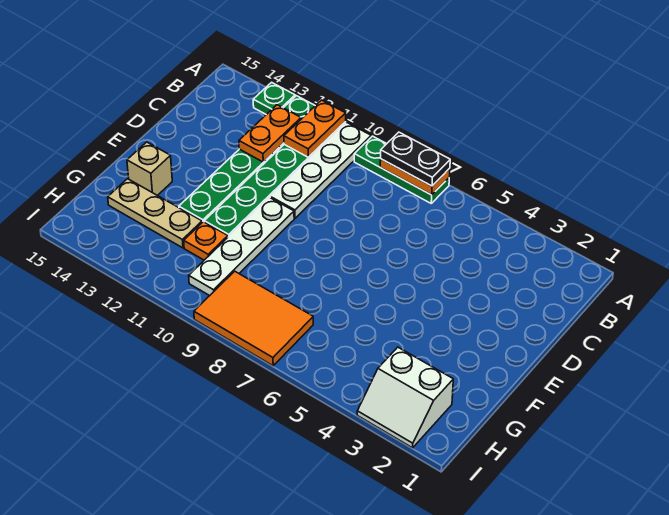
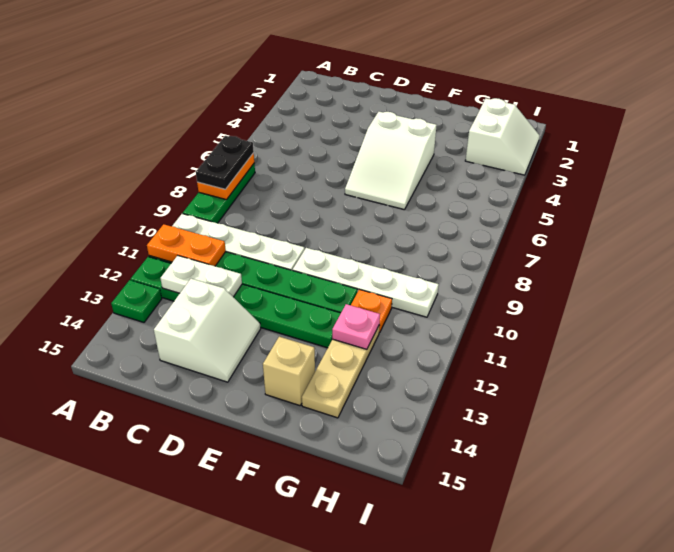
orange 1x2 plate [239,105,301,162] -> white 1x2 plate [160,256,242,297]
none -> white 2x2 slope [154,279,261,382]
none -> white 2x3 slope [345,112,437,210]
none -> pink 1x1 plate [332,304,380,349]
orange 2x3 tile [194,271,313,366] -> none

